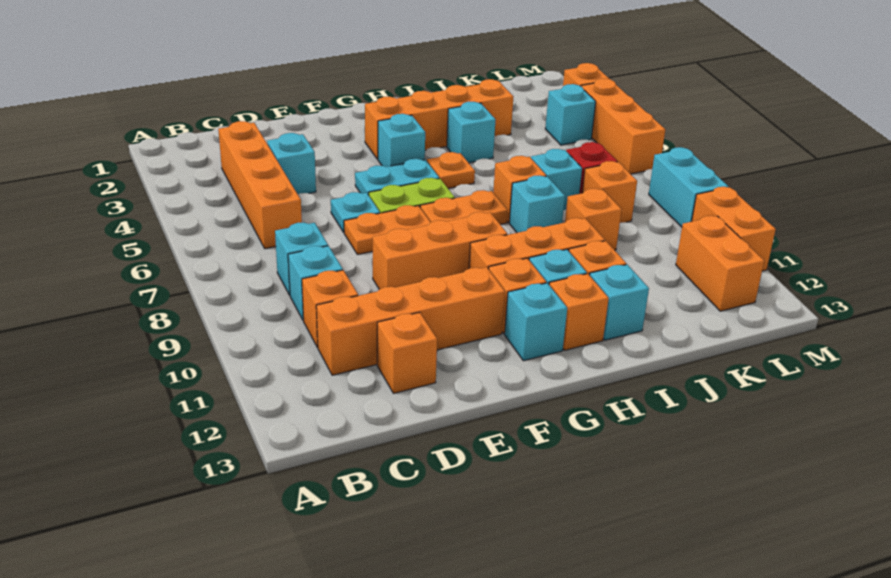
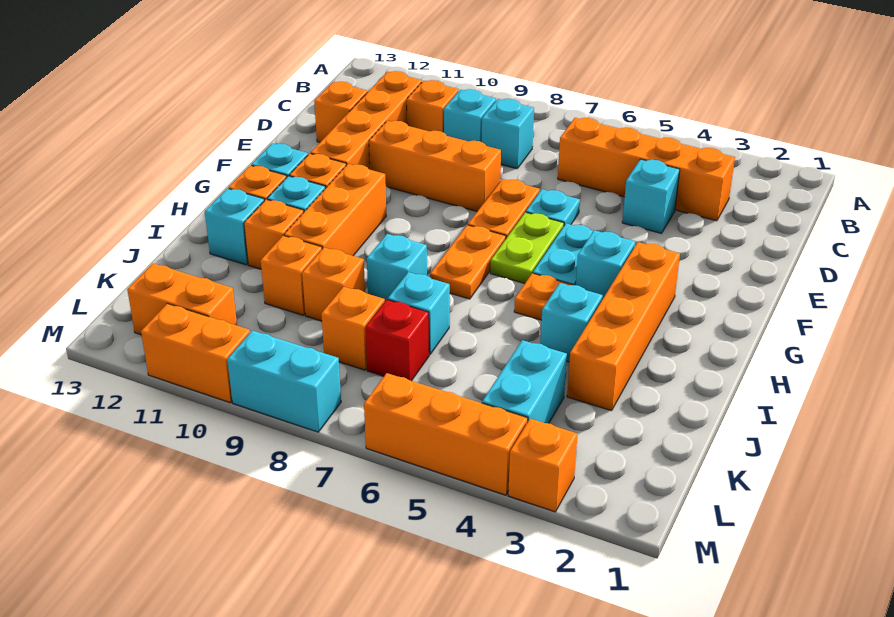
orange 1x3 brick [372,212,507,289] -> orange 1x3 brick turned to [369,121,501,211]
orange 1x1 brick [493,156,546,222] -> orange 1x1 brick moved to [261,236,322,315]
cyan 1x1 brick [545,84,596,145] -> cyan 1x2 brick [482,340,567,423]

